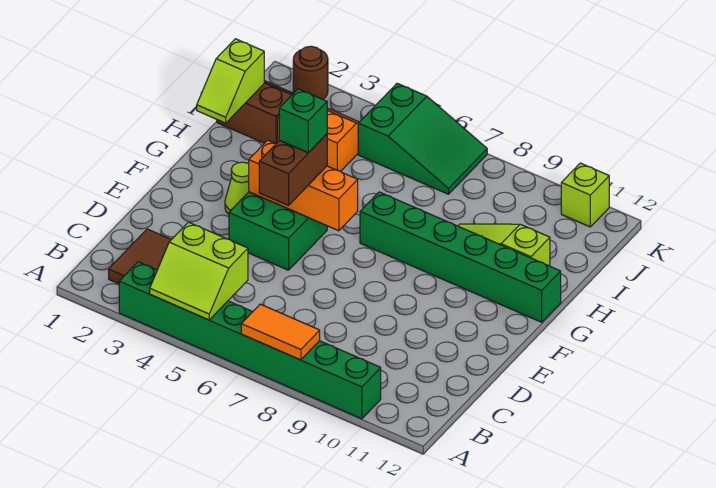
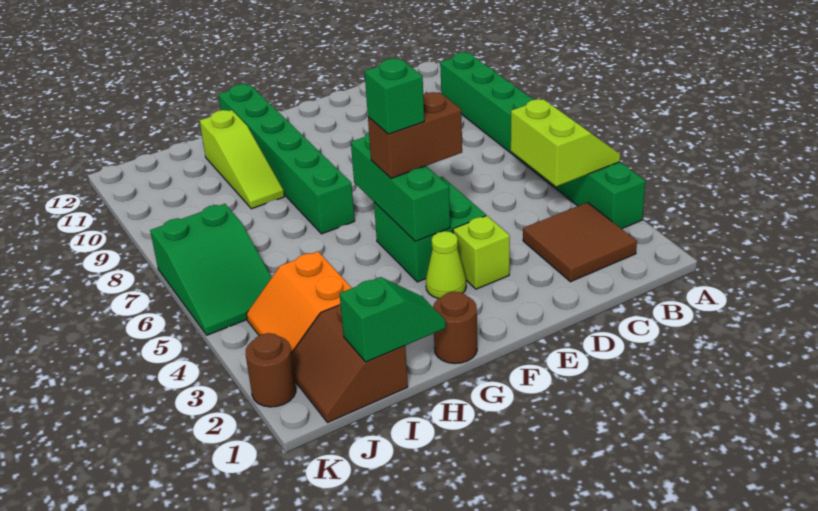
orange 1x2 tile [241,304,320,360] -> none
orange 1x3 brick [249,140,358,231] -> green 1x3 brick [351,133,450,242]
none -> brown 1x1 round brick [433,292,477,364]
lime 1x2 slope [197,39,264,123] -> green 1x2 slope [340,277,446,362]
green 2x3 slope [358,83,487,194] -> green 2x3 slope turned to [150,204,272,335]
lime 1x1 brick [561,163,609,227] -> lime 1x1 brick moved to [453,216,510,289]

